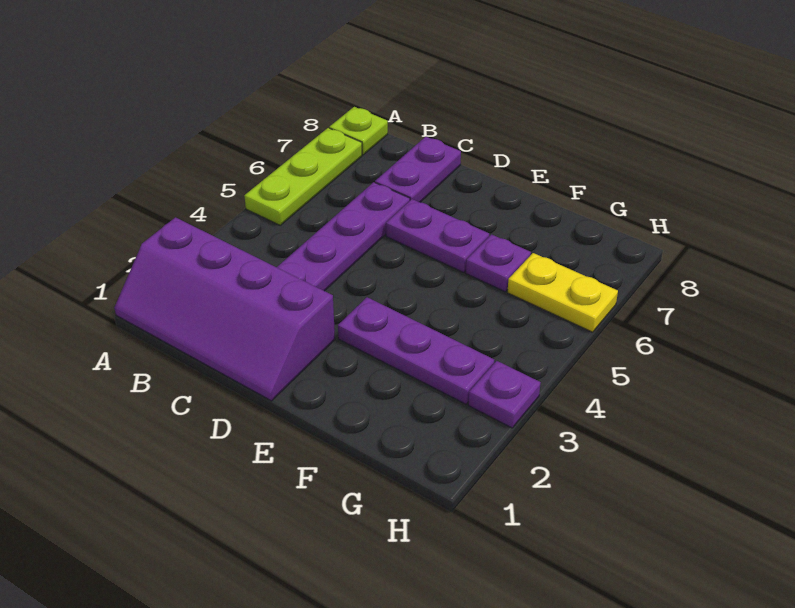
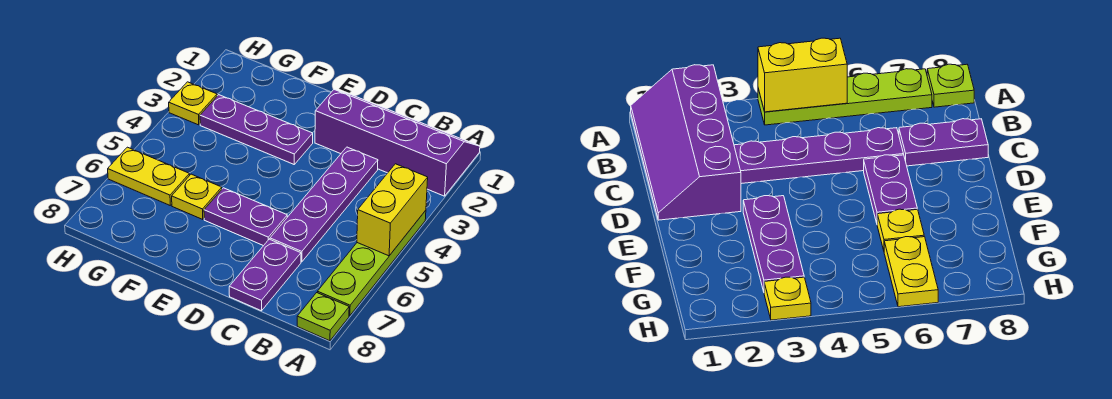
none -> yellow 1x2 brick [357,164,428,256]
lime 1x3 plate [244,128,362,225] -> lime 1x4 plate [318,210,426,316]
purple 1x1 plate [466,234,531,292] -> yellow 1x1 plate [172,174,222,219]
purple 1x1 plate [468,361,541,428] -> yellow 1x1 plate [169,82,217,125]

